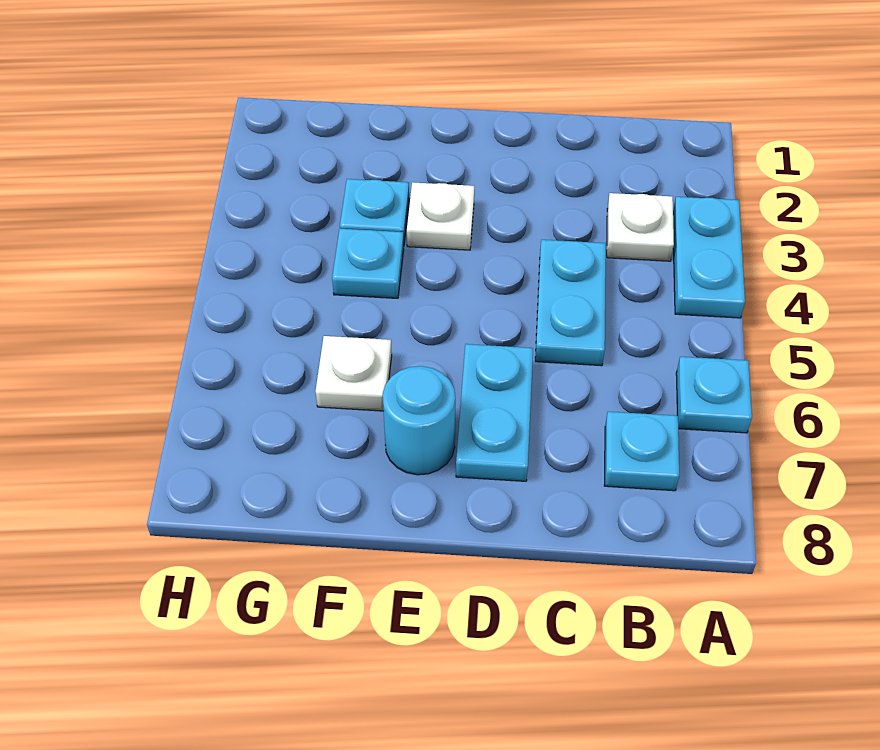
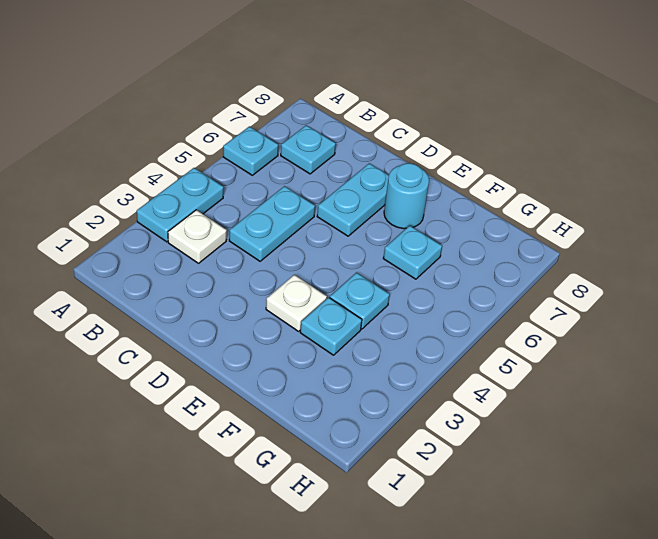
white 1x1 plate [315,336,392,411] -> cyan 1x1 plate [383,226,442,279]

